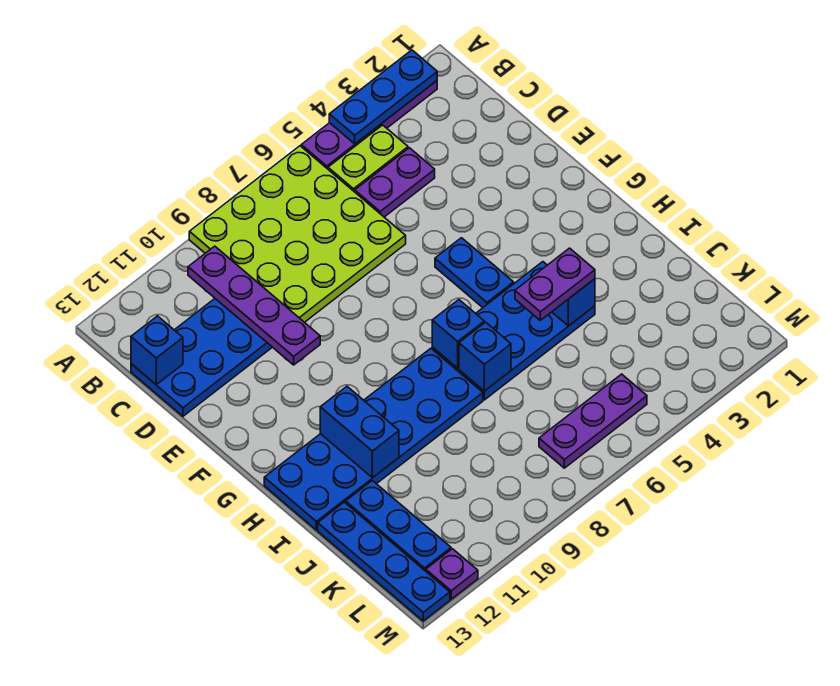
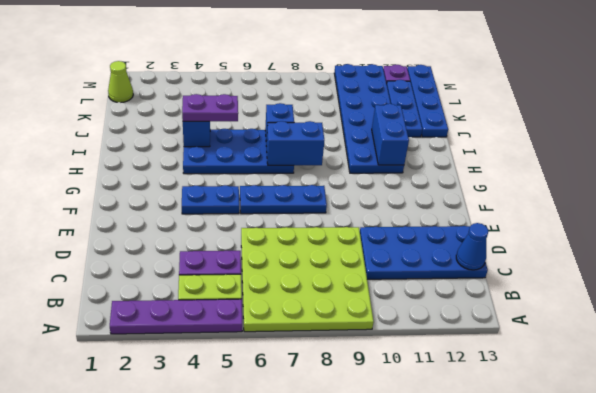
blue 1x3 plate [329,50,437,144] -> blue 1x3 plate moved to [240,185,327,214]
purple 1x4 plate [188,246,320,365] -> none
blue 1x1 brick [131,316,183,384] -> blue 1x1 cone [456,223,488,270]
blue 1x2 plate [435,238,514,308] -> blue 1x2 plate turned to [182,185,239,214]
blue 1x1 brick [432,300,484,368] -> blue 1x2 brick [266,121,325,165]
blue 2x6 plate [264,348,483,530] -> blue 2x6 plate turned to [334,64,404,173]
none -> lime 1x1 cone [108,61,133,102]
purple 1x3 plate [539,374,647,468] -> none

